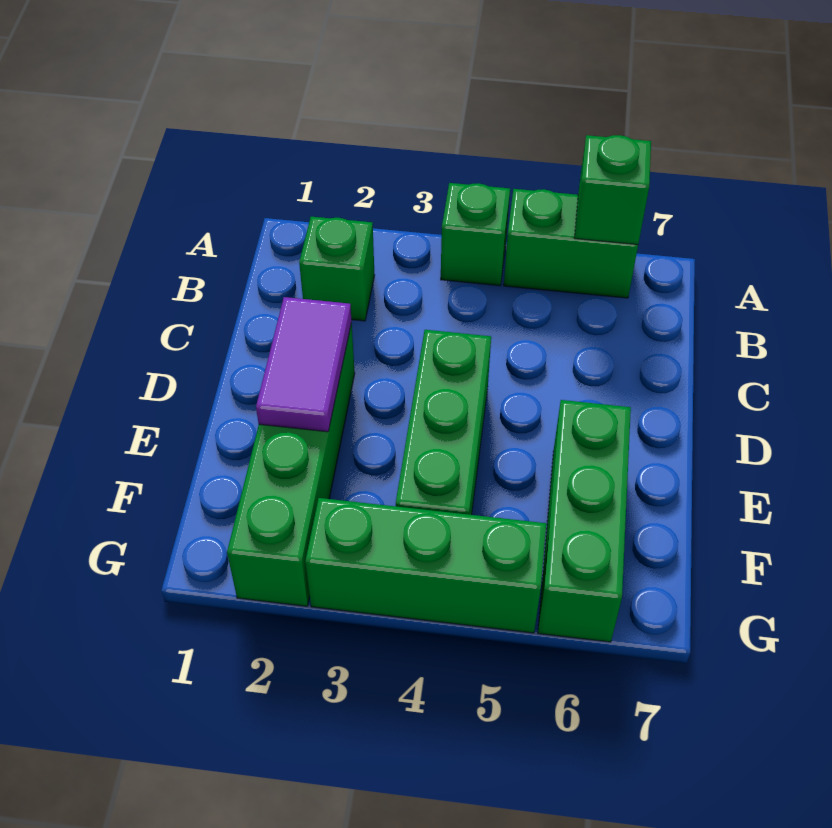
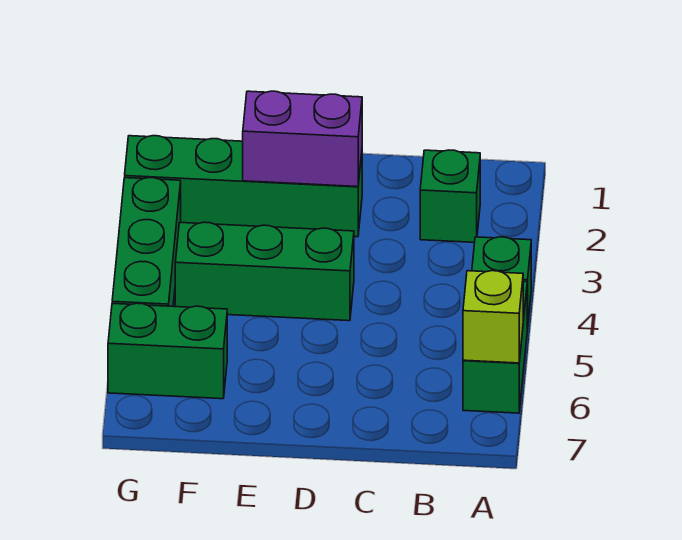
green 1x1 brick [575,135,651,245] -> lime 1x1 brick [463,271,523,363]
purple 1x2 tile [256,297,352,432] -> purple 1x2 brick [243,91,362,187]
green 1x3 brick [538,400,631,642] -> green 1x2 brick [108,303,227,399]

